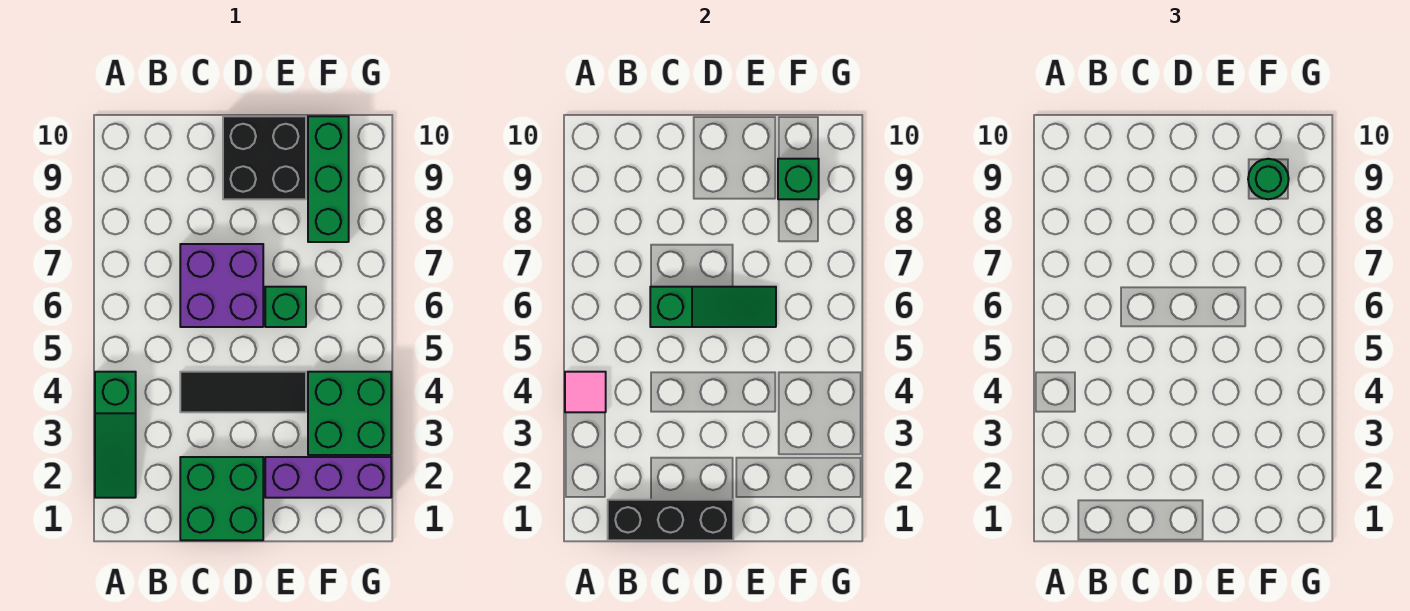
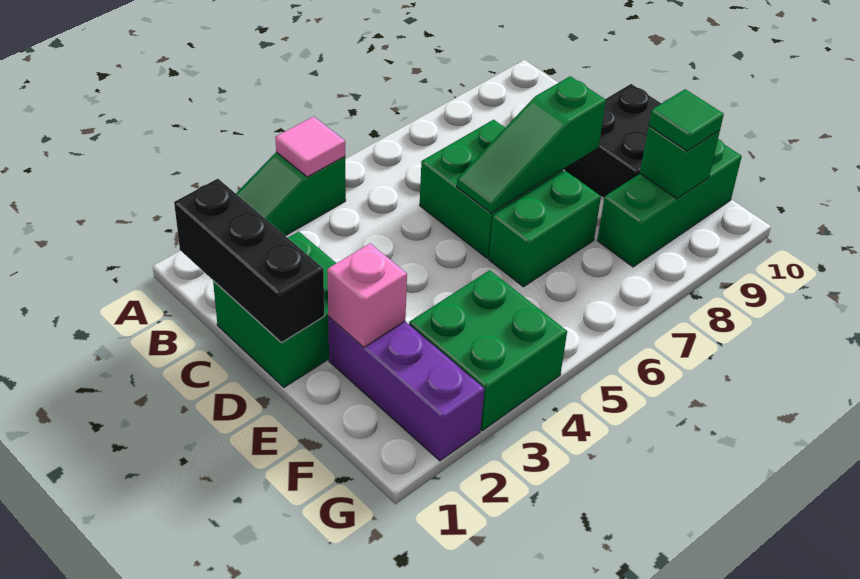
black 1x3 tile [180,372,306,412] -> none
purple 2x2 brick [180,244,263,327] -> green 2x2 brick [420,120,563,258]
green 1x3 slope [650,287,776,327] -> green 1x3 slope turned to [457,76,606,213]
none -> pink 1x1 brick [327,243,407,347]
green 1x1 brick [265,287,306,327] -> green 1x2 brick [489,171,601,287]
green 1x1 round brick [1248,159,1289,199] -> green 1x1 tile [649,89,724,151]

